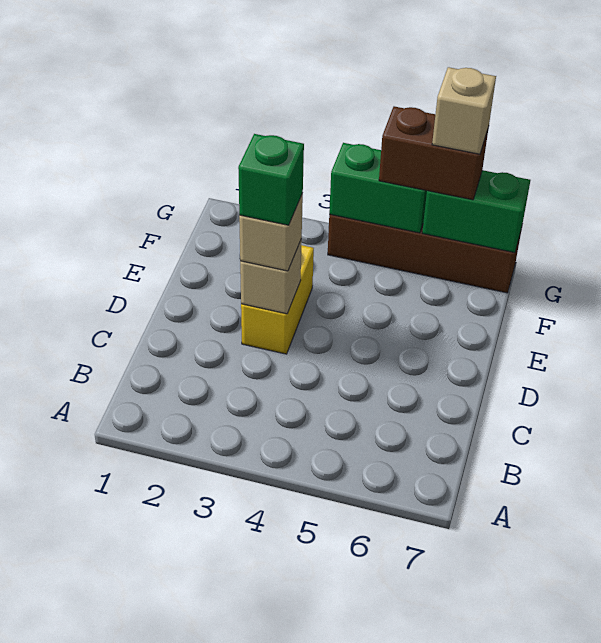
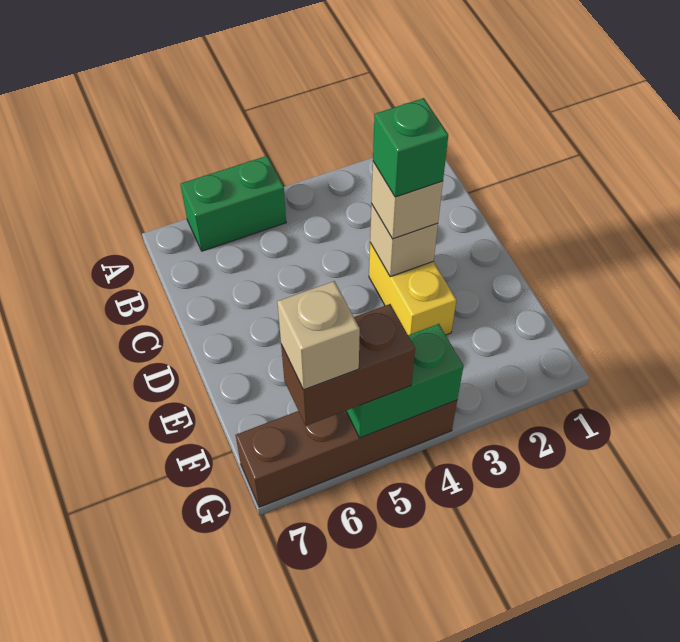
green 1x2 brick [422,170,530,253] -> green 1x2 brick moved to [180,156,286,251]

